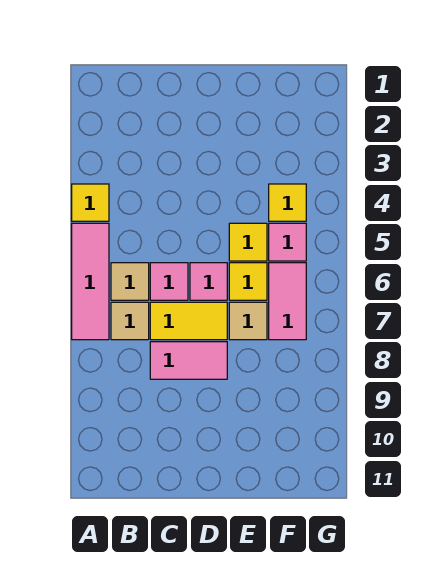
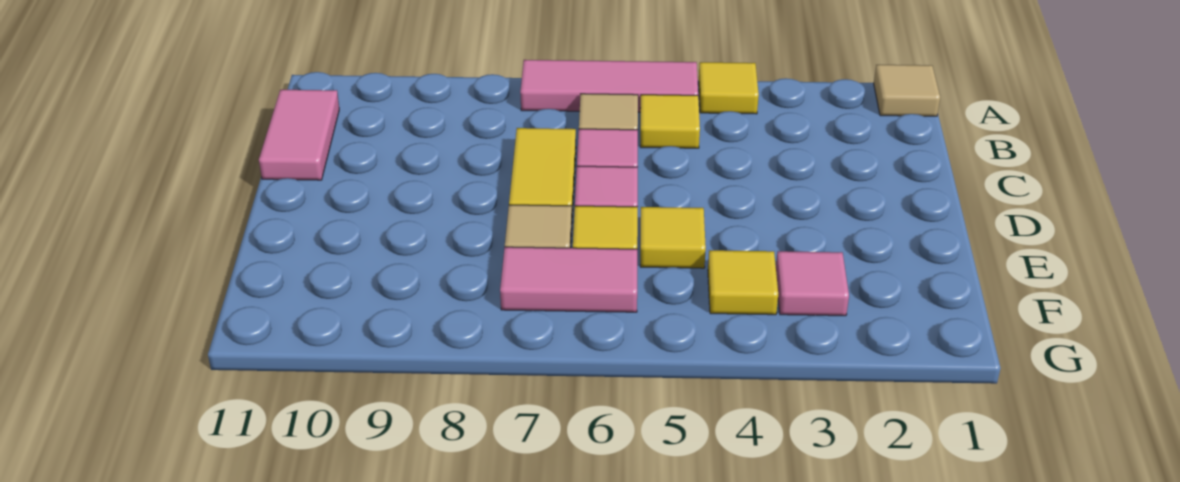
none -> yellow 1x1 tile [640,95,700,148]
tan 1x1 tile [111,302,149,340] -> tan 1x1 tile moved to [874,65,940,116]
pink 1x2 tile [150,342,227,379] -> pink 1x2 tile moved to [259,90,339,180]
pink 1x1 tile [269,223,306,261] -> pink 1x1 tile moved to [776,251,849,316]

